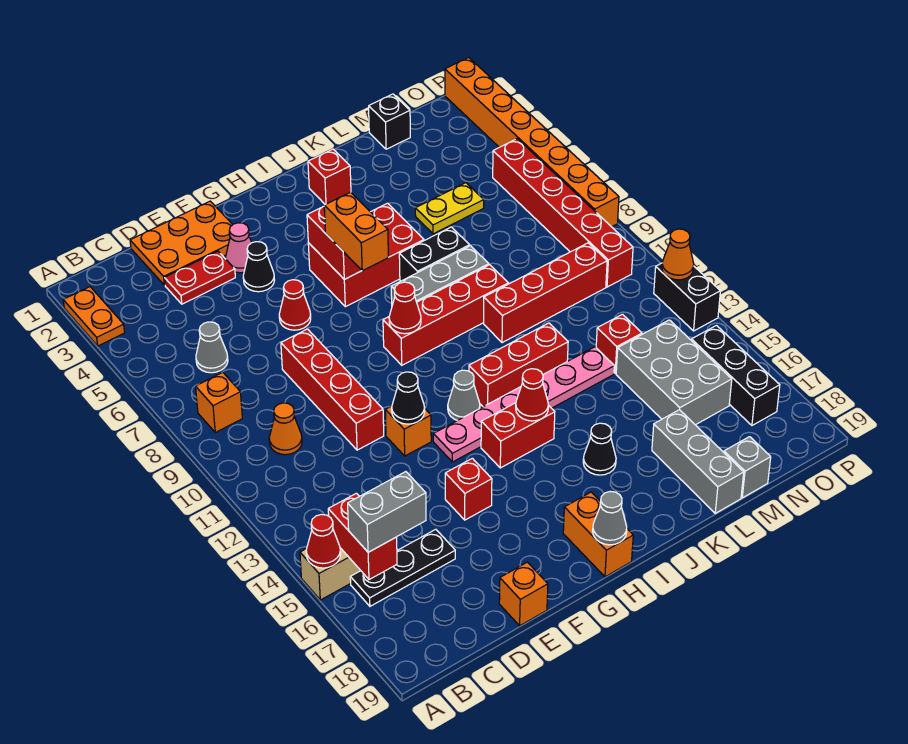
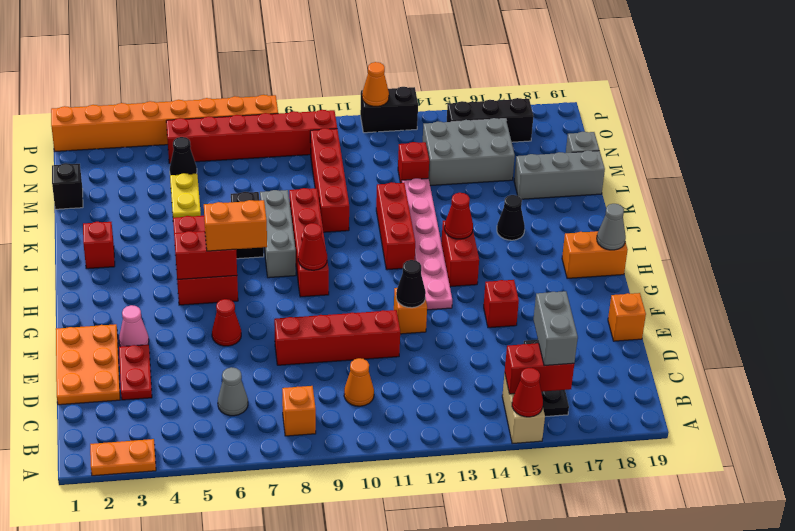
black 1x1 cone [243,242,275,292] -> black 1x1 cone moved to [170,137,197,175]
grey 1x1 cone [448,370,480,420] -> none

